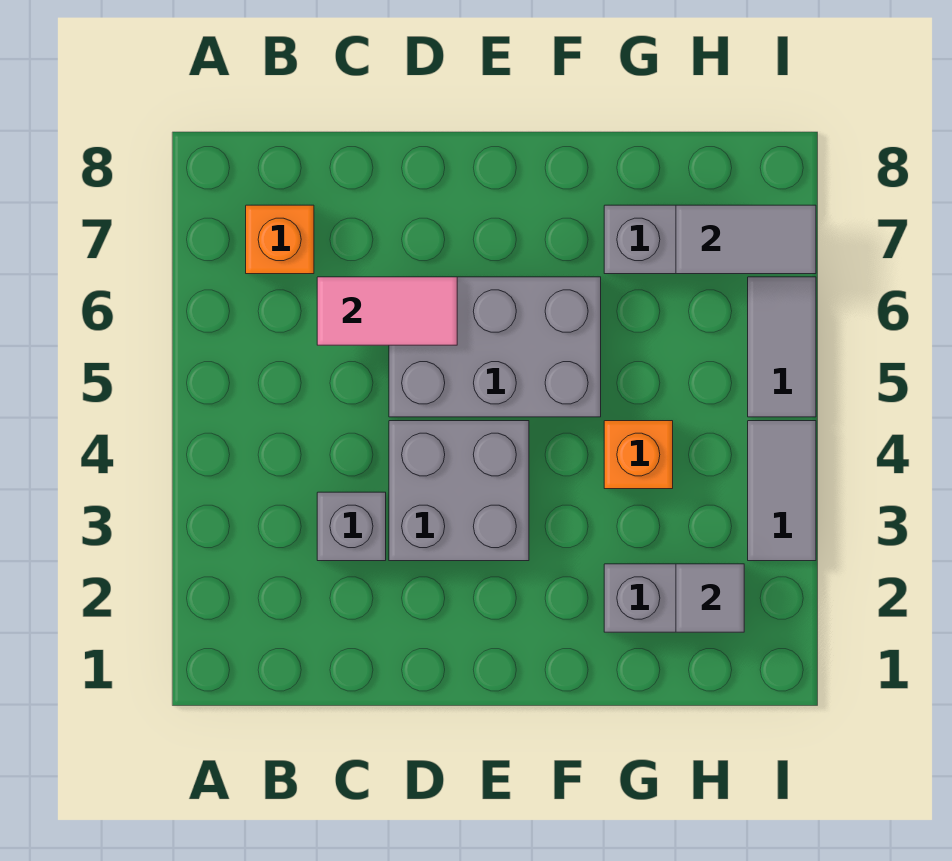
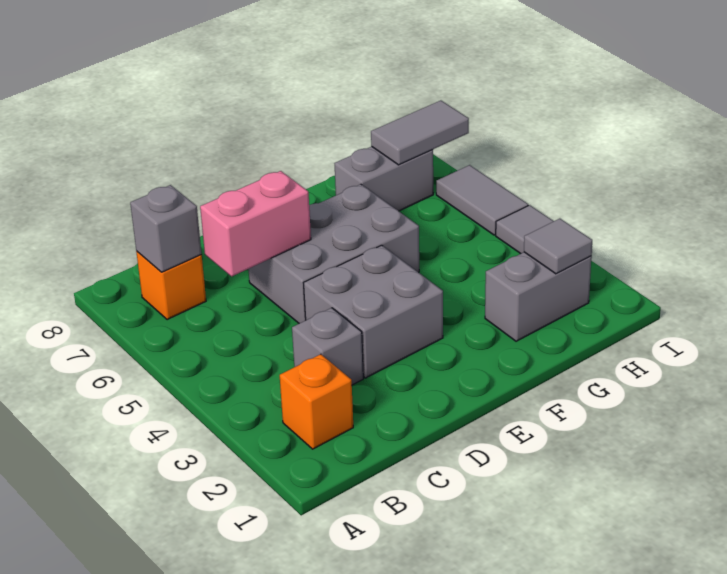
none -> grey 1x1 brick [130,185,202,272]
pink 1x2 tile [317,277,457,345] -> pink 1x2 brick [200,171,311,276]
orange 1x1 brick [604,421,673,489] -> orange 1x1 brick moved to [280,354,353,449]

